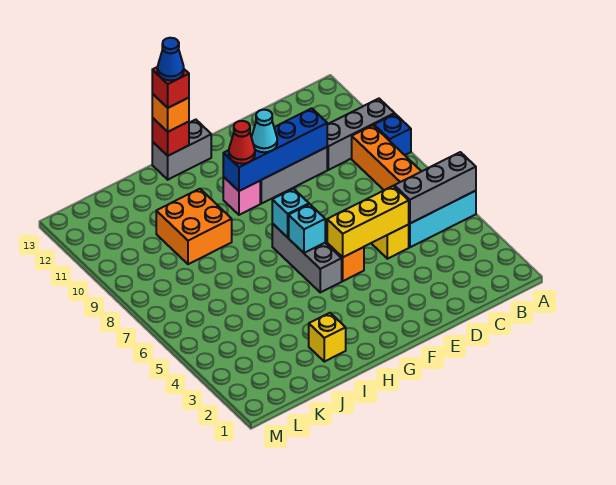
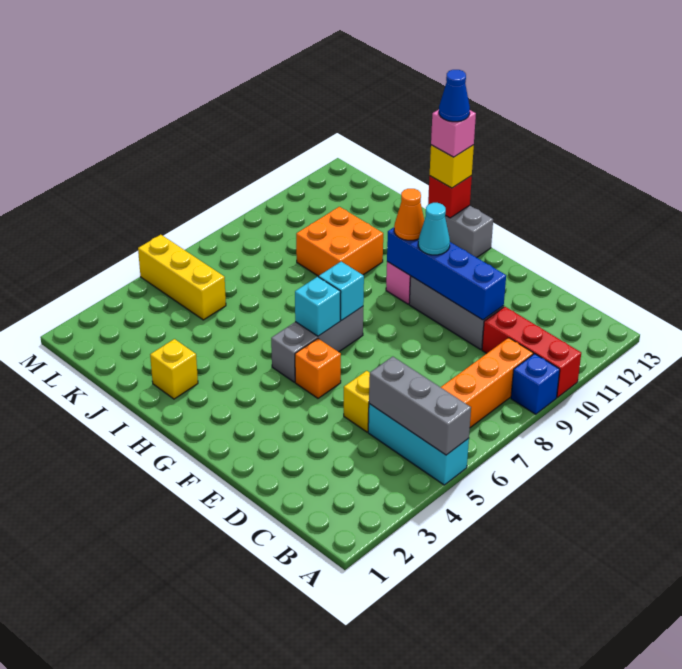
grey 1x3 brick [327,99,395,170] -> red 1x3 brick [482,307,581,397]
yellow 1x3 brick [327,186,409,257] -> yellow 1x3 brick moved to [138,235,226,320]
red 1x1 cone [229,121,255,164] -> orange 1x1 cone [394,189,424,240]
orange 1x1 brick [152,94,189,132] -> yellow 1x1 brick [430,145,474,188]
red 1x1 brick [152,67,189,108] -> pink 1x1 brick [431,110,476,157]

